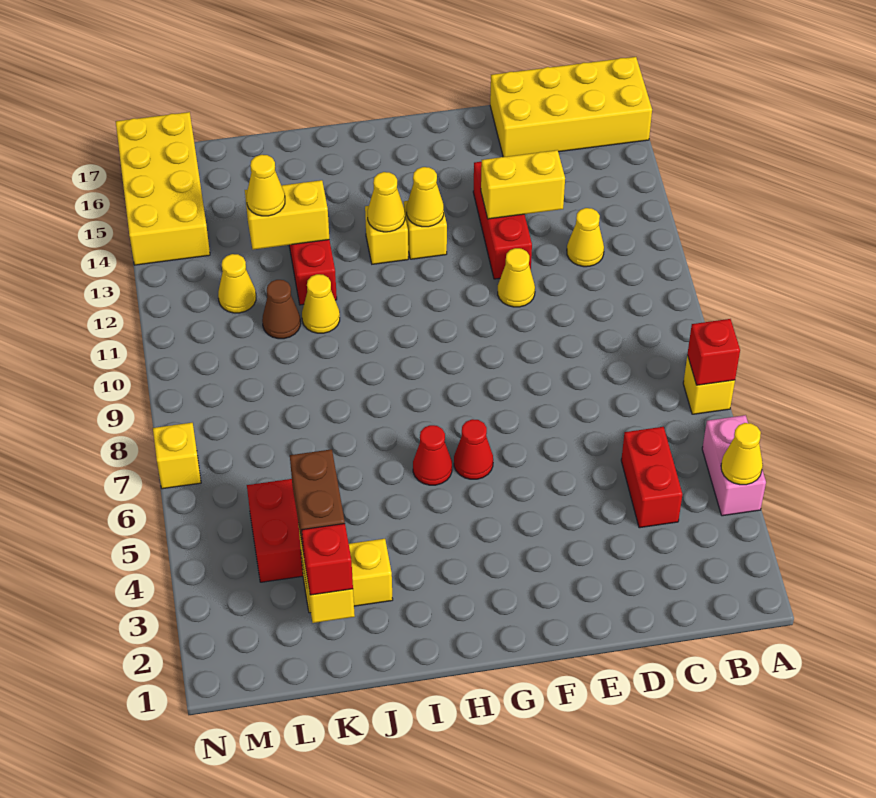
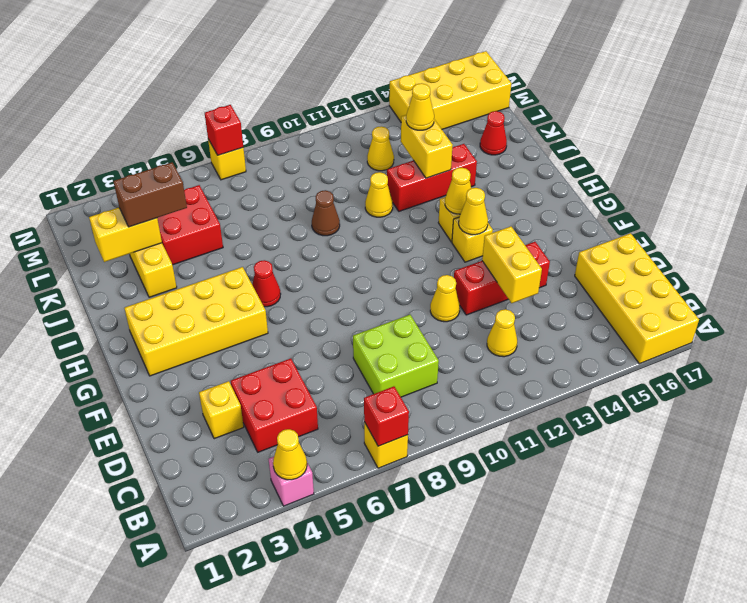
pink 1x2 brick [702,415,766,516] -> pink 1x1 brick [269,457,314,506]
red 1x2 brick [621,427,682,528] -> red 2x2 brick [231,358,318,452]
none -> lime 2x2 brick [353,315,439,397]
none -> yellow 1x1 brick [199,381,244,439]
none -> yellow 2x4 brick [124,267,268,376]
red 1x1 cone [454,419,493,479] -> red 1x1 cone moved to [480,111,507,155]
red 1x1 brick [302,524,353,595] -> red 1x1 brick moved to [205,105,243,155]
brown 1x1 cone [262,280,300,339] -> brown 1x1 cone moved to [312,190,340,236]

